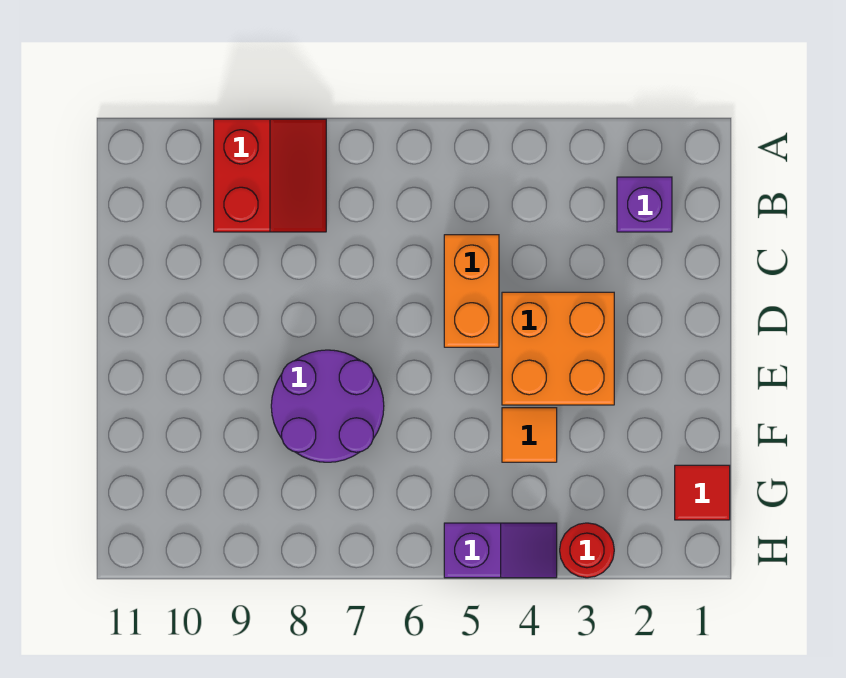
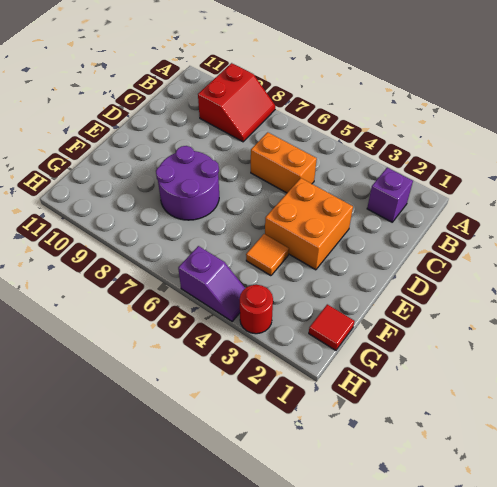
orange 1x2 brick [444,235,499,347] -> orange 1x2 brick turned to [251,132,317,193]

